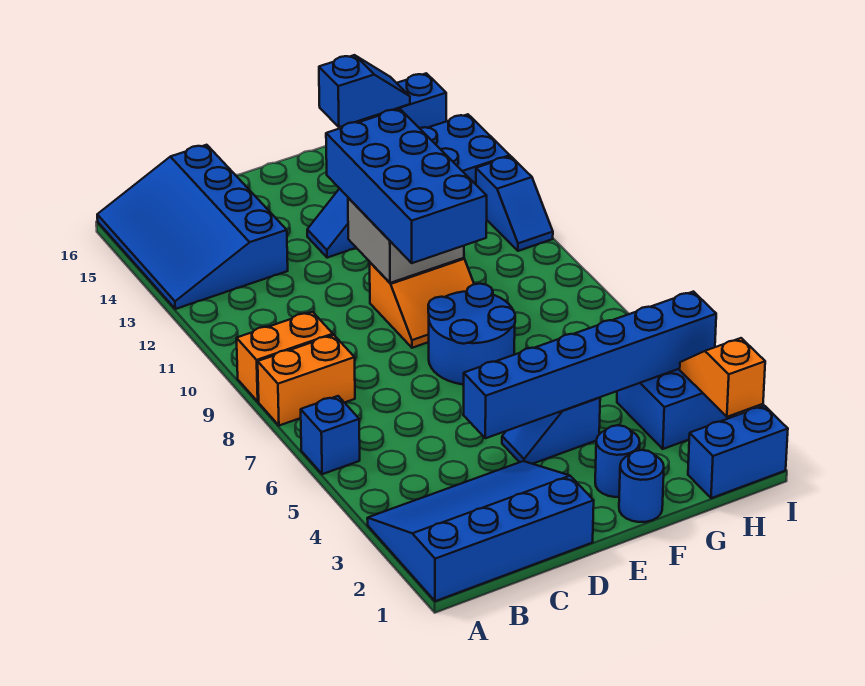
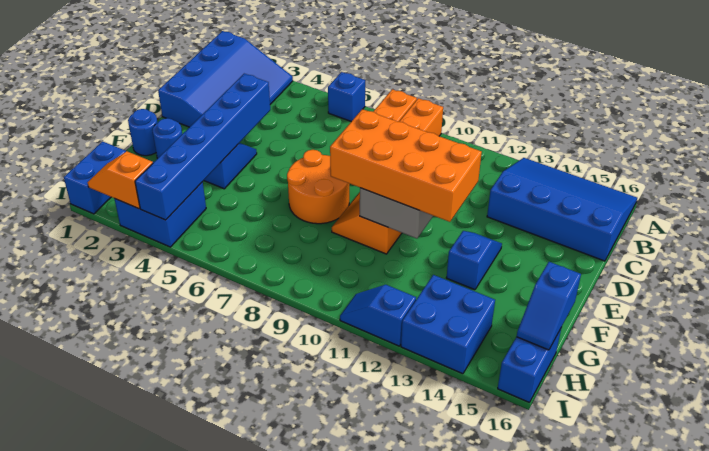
blue 2x2 round brick [428,284,515,384] -> orange 2x2 round brick [287,150,349,224]
blue 2x4 brick [326,109,487,263] -> orange 2x4 brick [330,109,482,222]
orange 1x2 slope [680,338,765,417] -> orange 1x2 slope turned to [87,152,153,209]

